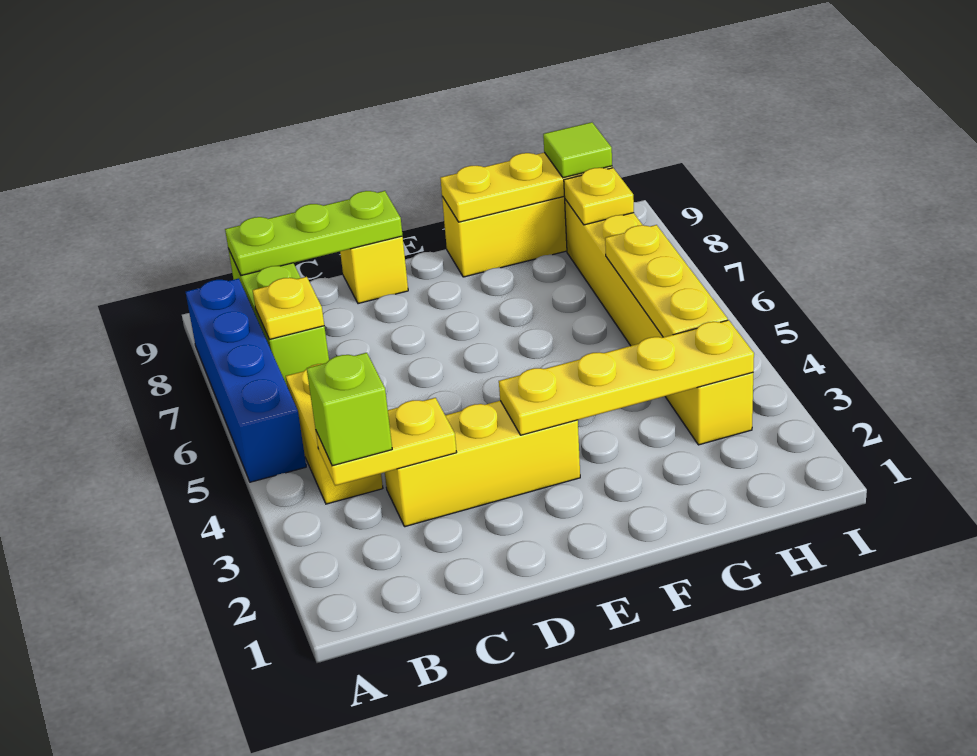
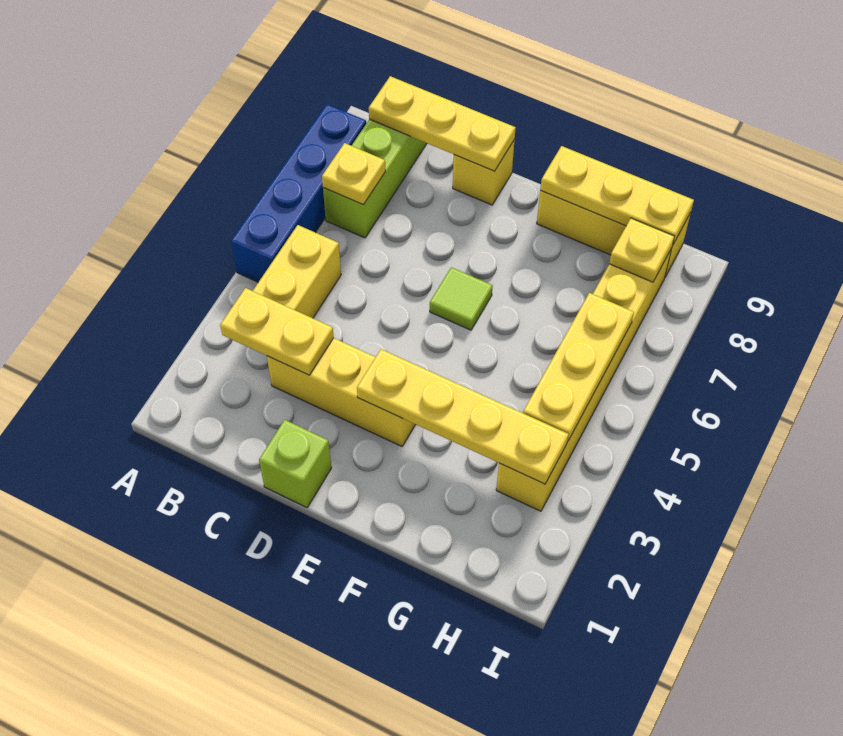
lime 1x1 brick [307,353,392,466] -> lime 1x1 brick moved to [259,420,331,507]
lime 1x3 plate [225,191,403,276] -> yellow 1x3 plate [369,76,516,171]
lime 1x1 tile [543,122,612,178] -> lime 1x1 tile moved to [430,267,493,330]

